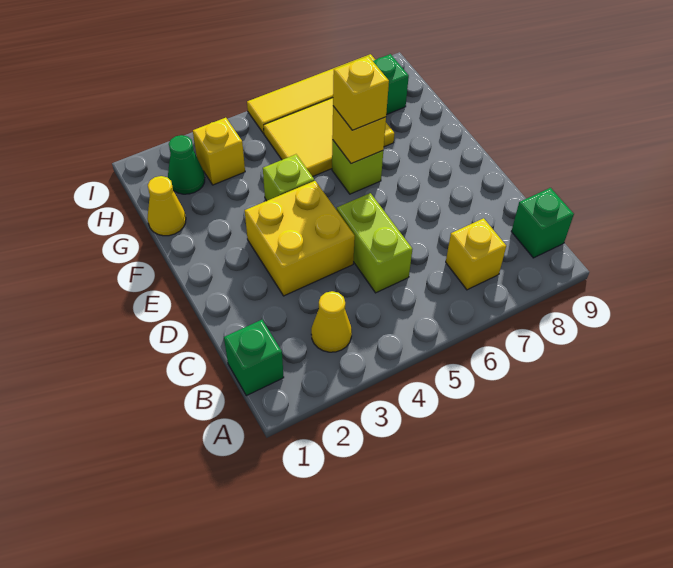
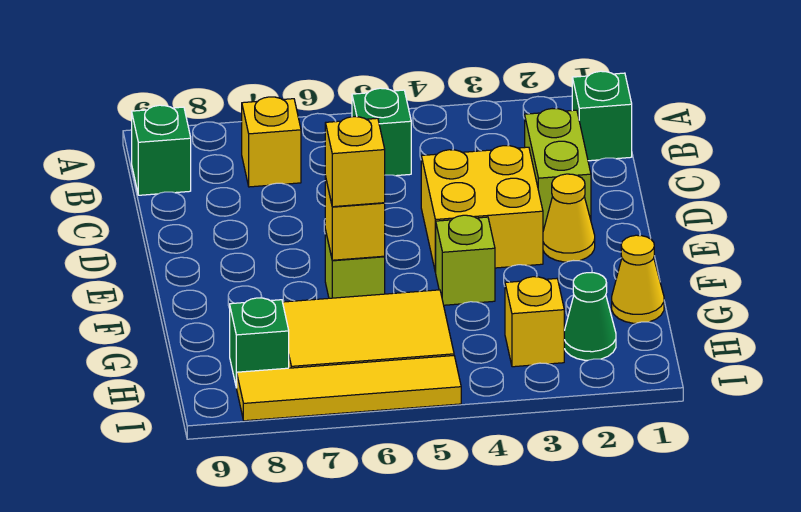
yellow 1x1 cone [311,291,352,352] -> yellow 1x1 cone moved to [543,174,595,262]
none -> green 1x1 brick [352,88,411,176]
lime 1x2 brick [337,193,412,293] -> lime 1x2 brick moved to [525,109,591,231]

